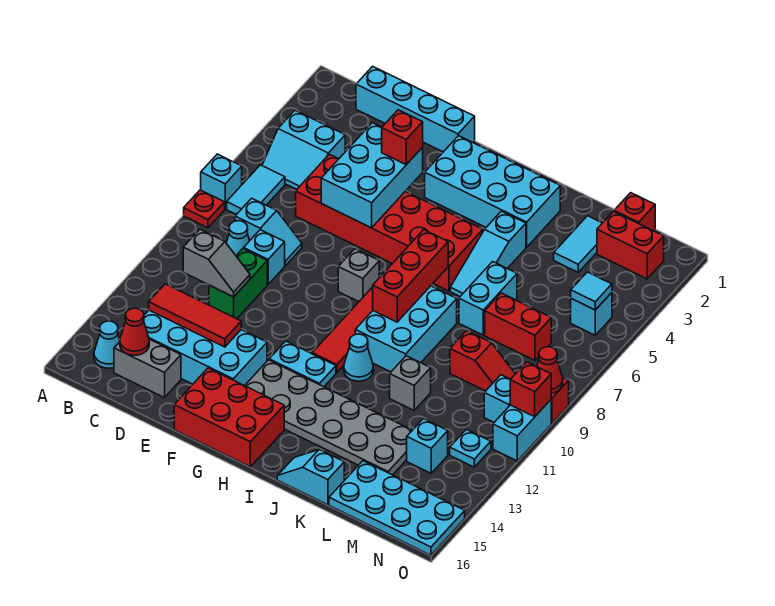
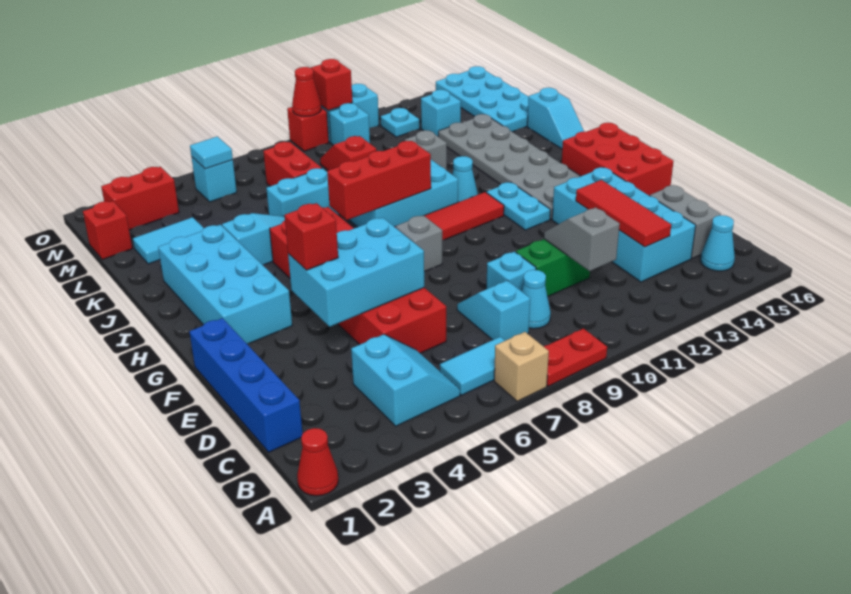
cyan 1x1 brick [201,154,242,209] -> tan 1x1 brick [494,332,549,401]
red 1x1 plate [184,190,225,228] -> red 1x2 plate [544,328,607,386]
cyan 1x4 brick [356,66,475,152] -> blue 1x4 brick [189,318,303,452]
red 1x1 cone [120,308,149,355] -> red 1x1 cone moved to [297,428,338,496]
red 1x2 brick [597,211,664,279] -> red 1x2 brick turned to [101,167,179,230]

